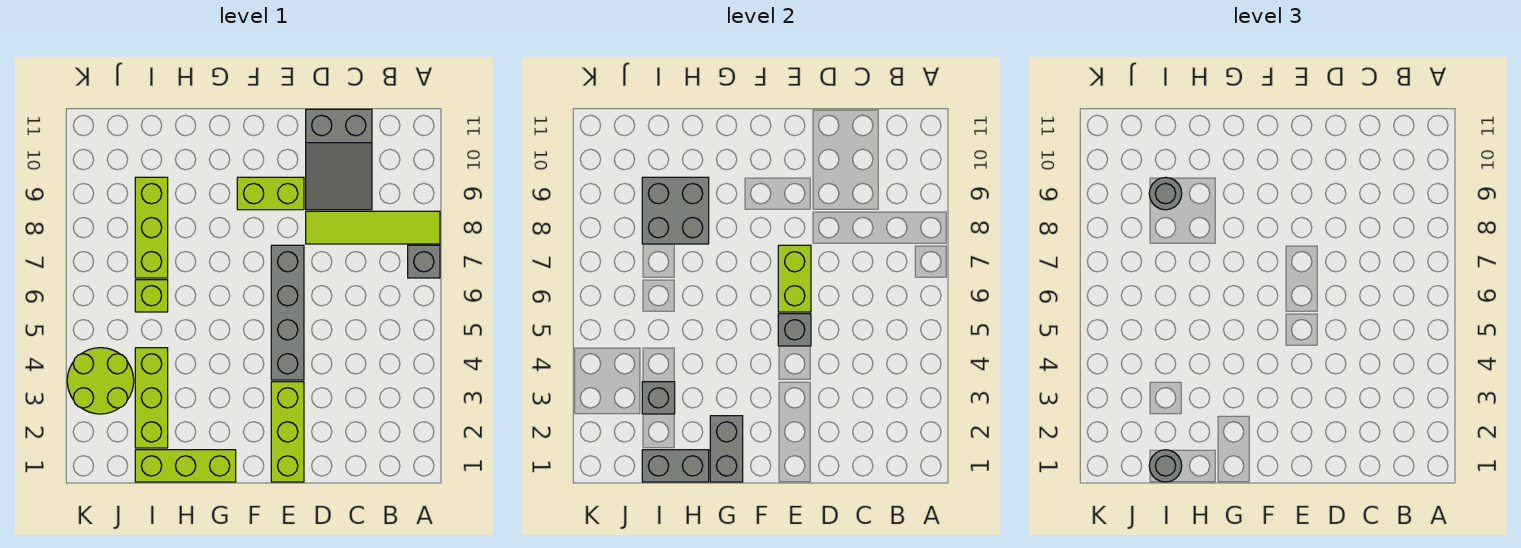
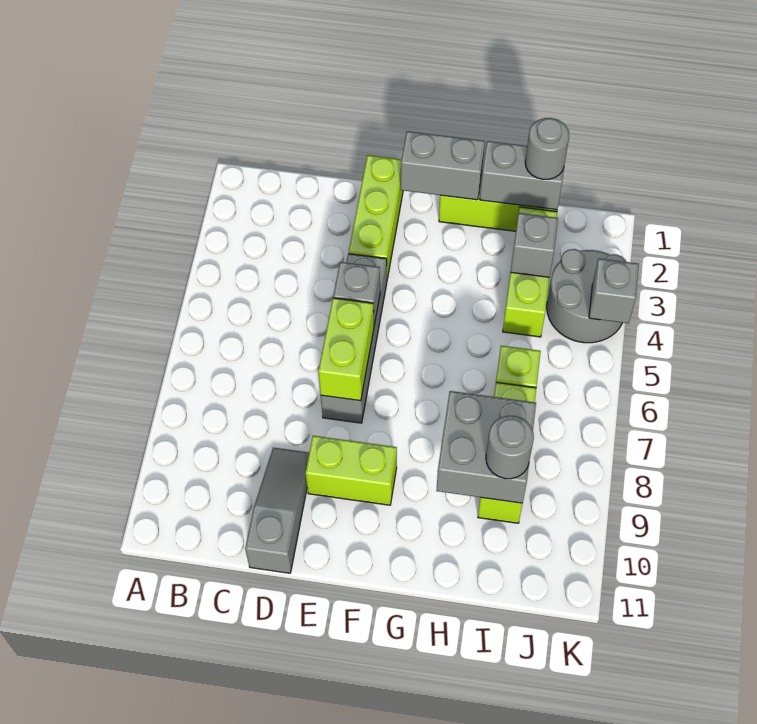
grey 1x1 brick [408,245,440,278] -> grey 1x1 brick moved to [589,259,639,323]
lime 1x4 tile [306,211,440,244] -> none
grey 2x3 slope [306,109,372,210] -> grey 1x3 slope [245,448,309,573]
grey 1x2 brick [710,416,743,482] -> grey 1x2 brick turned to [401,131,485,200]
lime 2x2 round brick [67,348,134,414] -> grey 2x2 round brick [547,249,626,343]

